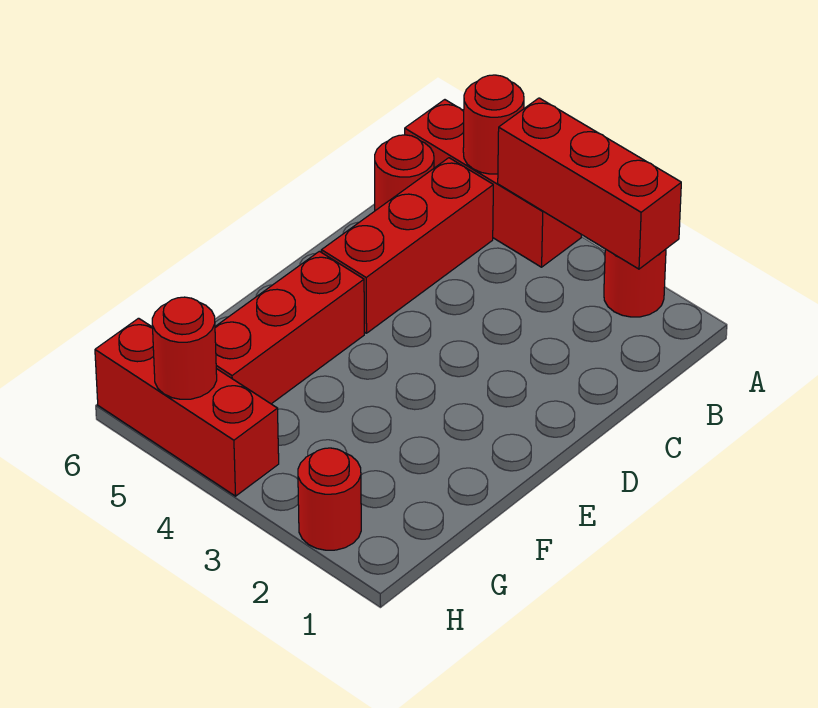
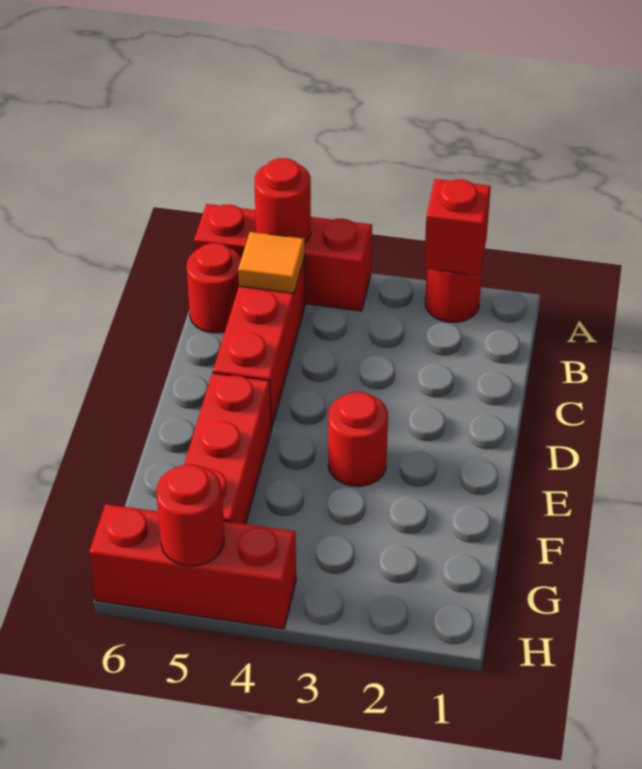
red 1x3 brick [498,98,681,269] -> red 1x1 brick [424,179,491,275]
none -> orange 1x1 tile [238,232,305,293]
red 1x1 round brick [298,448,361,550] -> red 1x1 round brick moved to [328,392,388,486]

